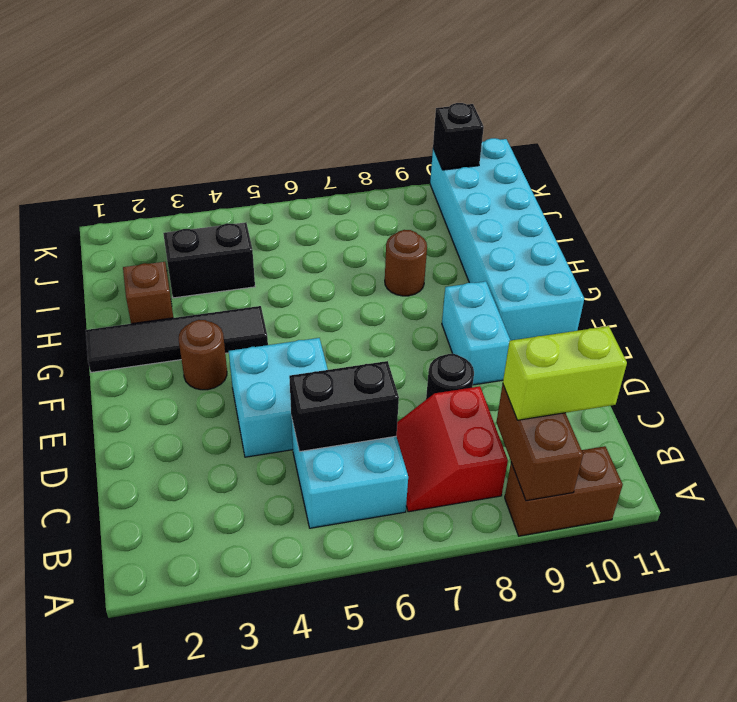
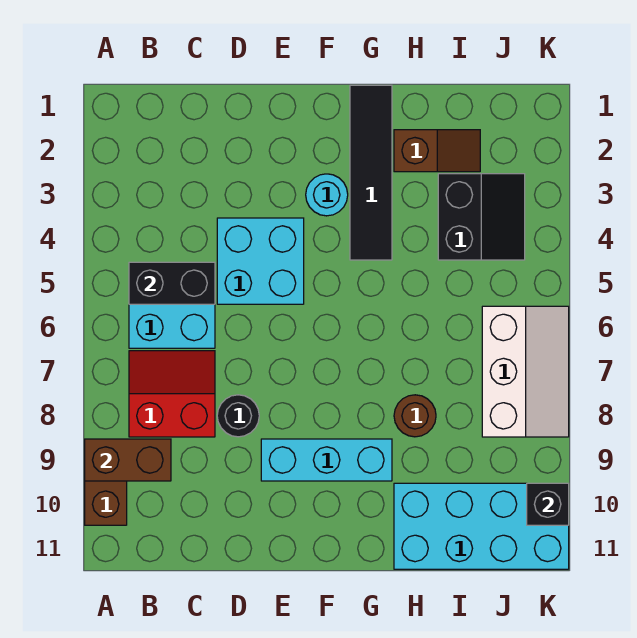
lime 1x2 brick [503,326,627,420] -> none
black 1x2 brick [289,361,399,452] -> black 1x2 brick turned to [129,262,215,304]
cyan 1x2 brick [442,281,510,385] -> cyan 1x3 brick [261,439,392,481]
brown 1x1 round brick [179,320,227,390] -> cyan 1x1 round brick [306,174,348,216]
cyan 2x6 brick [430,138,584,340] -> cyan 2x4 brick [394,483,569,569]
none -> white 2x3 slope [482,306,569,437]

